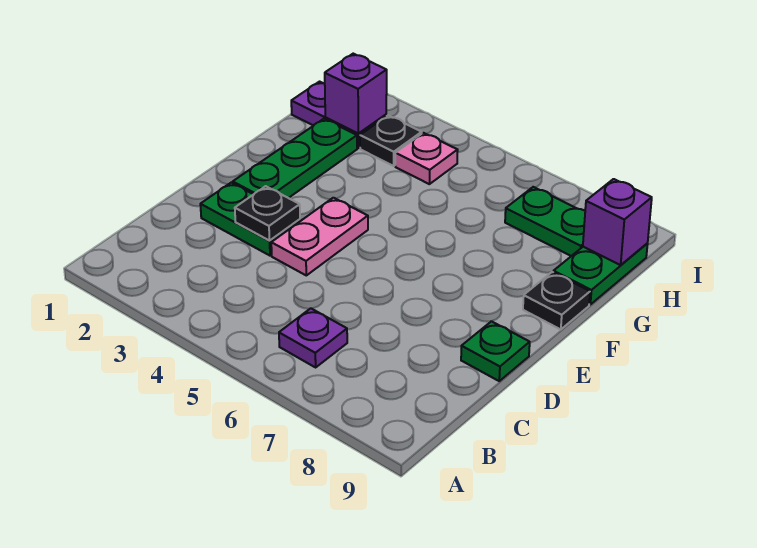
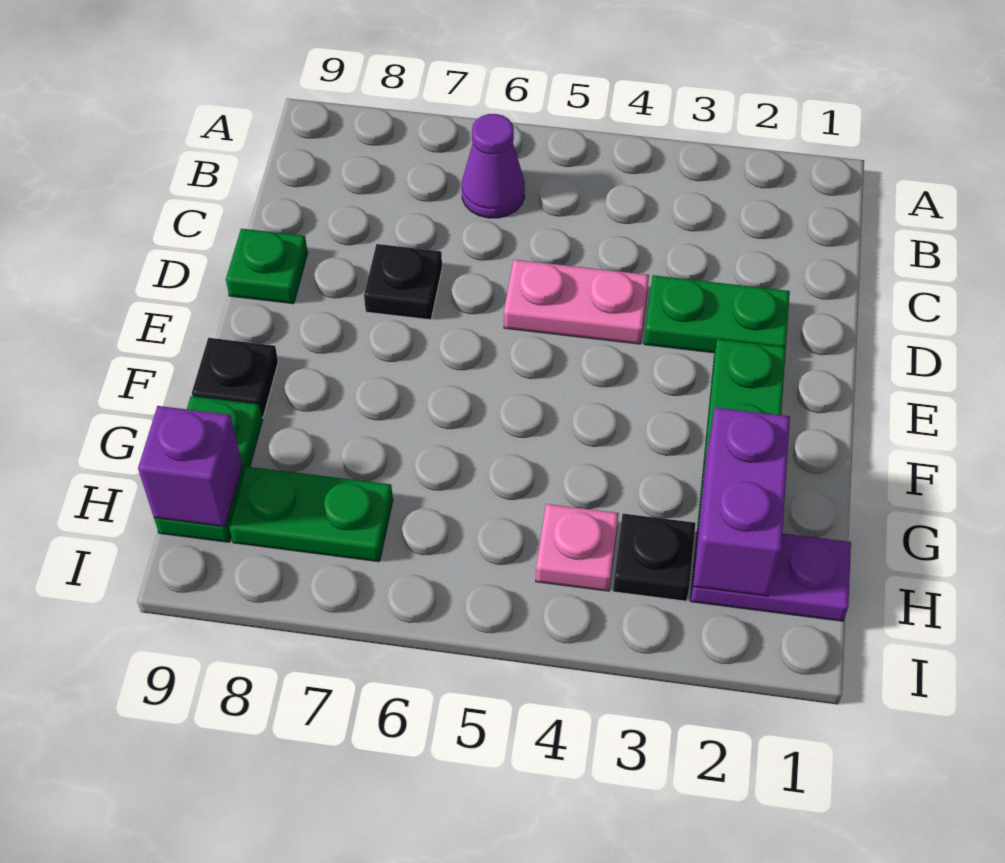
purple 1x1 plate [279,308,347,367] -> purple 1x1 cone [462,114,525,218]
black 1x1 plate [235,186,300,241] -> black 1x1 plate moved to [364,244,442,320]
pink 1x2 plate [271,198,368,275] -> pink 1x2 plate turned to [504,260,649,344]
purple 1x1 brick [325,54,387,133] -> purple 1x2 brick [693,408,790,596]

